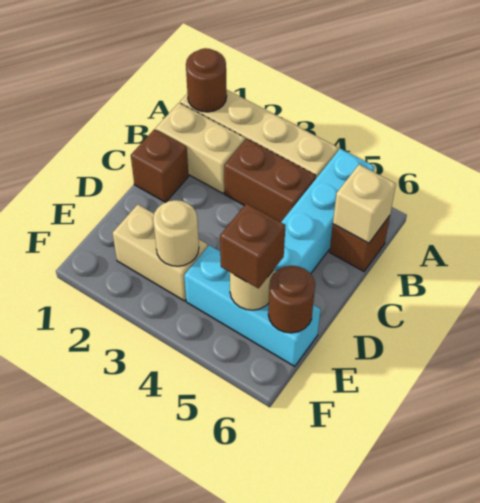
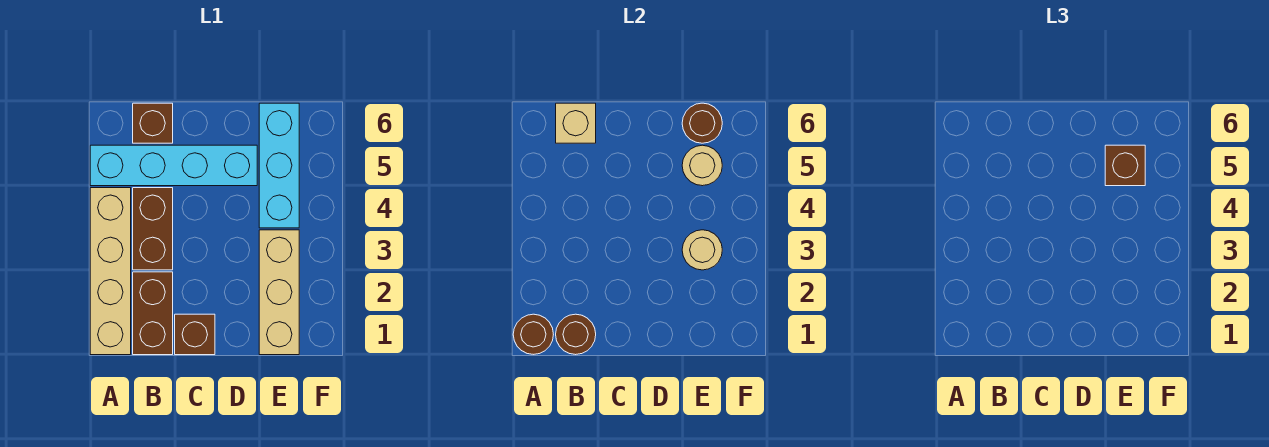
tan 1x2 brick [156,103,245,193] -> brown 1x2 brick [133,272,173,355]
none -> brown 1x1 round brick [556,314,596,355]
tan 1x2 brick [113,205,207,301] -> tan 1x3 brick [259,230,299,355]

